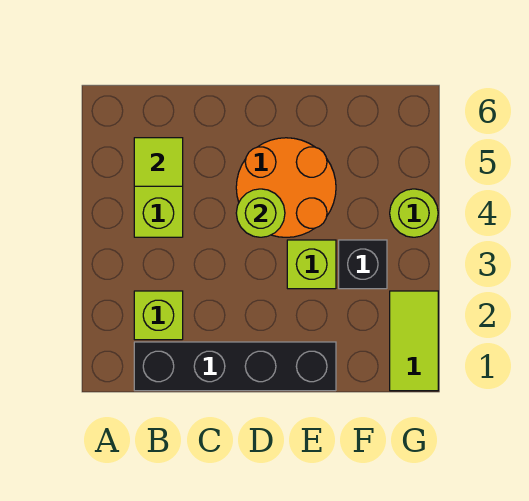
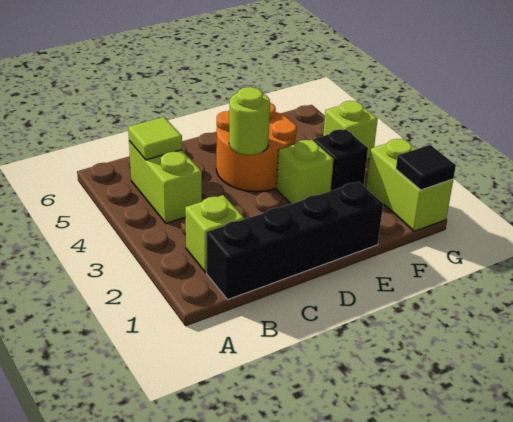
lime 1x2 tile [390,291,438,391] -> lime 1x2 brick [366,139,453,231]
none -> black 1x1 tile [396,145,456,190]
lime 1x1 round brick [390,189,438,237] -> lime 1x1 brick [323,101,377,159]

